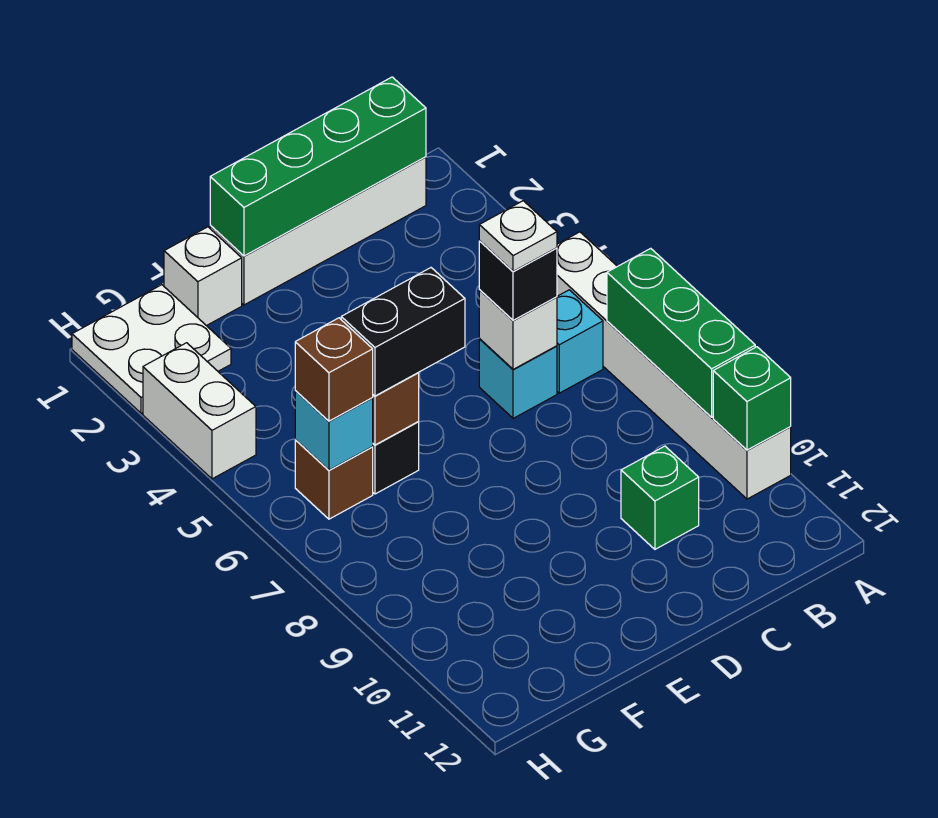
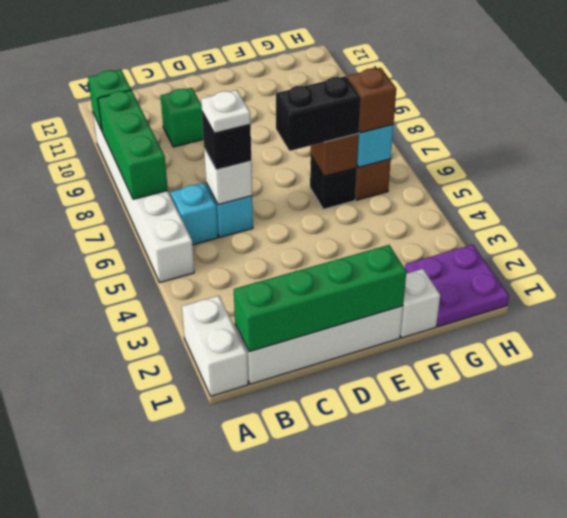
white 2x2 plate [72,285,231,413] -> purple 2x2 plate [405,245,509,327]
white 1x2 brick [143,343,256,479] -> white 1x2 brick moved to [182,296,248,396]

